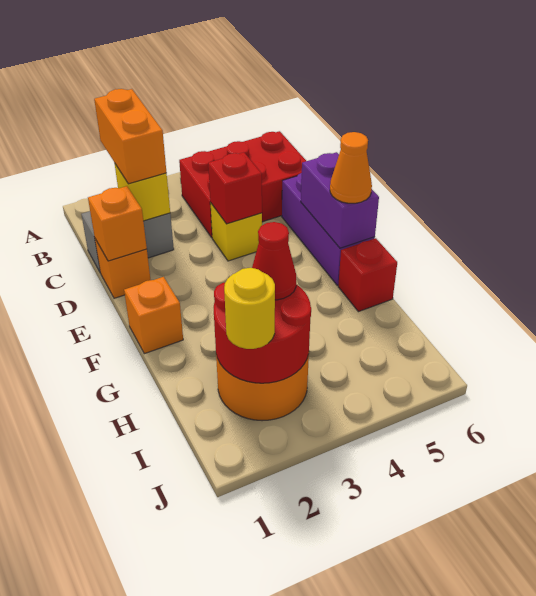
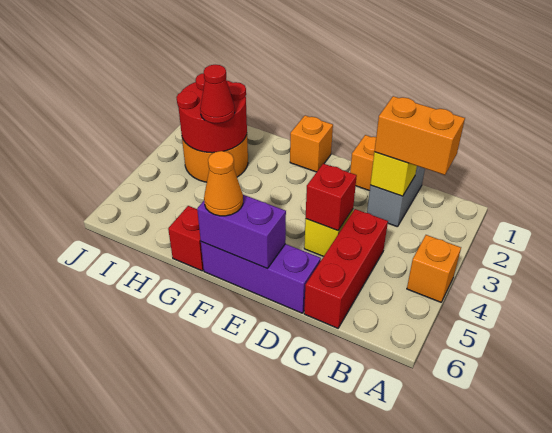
red 2x3 brick [179,131,306,237] -> red 1x3 brick [304,209,388,328]
orange 1x1 brick [88,186,147,261] -> orange 1x1 brick moved to [407,235,461,302]
yellow 1x1 round brick [224,268,275,349] -> none

